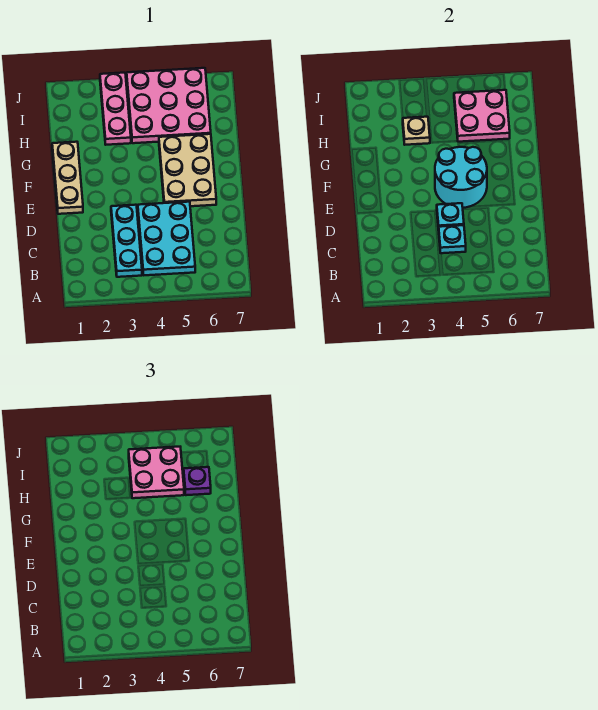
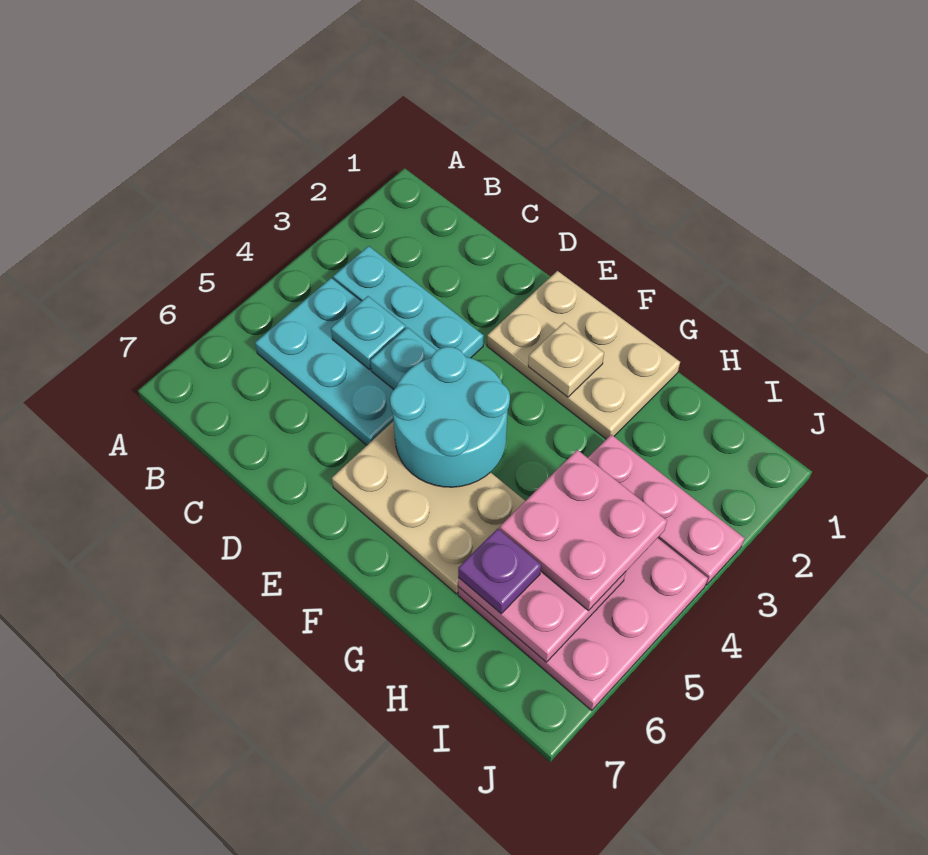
tan 1x3 plate [52,142,83,214] -> tan 2x3 plate [487,271,680,439]
tan 1x1 plate [403,117,430,145] -> tan 1x1 plate moved to [528,323,604,397]

